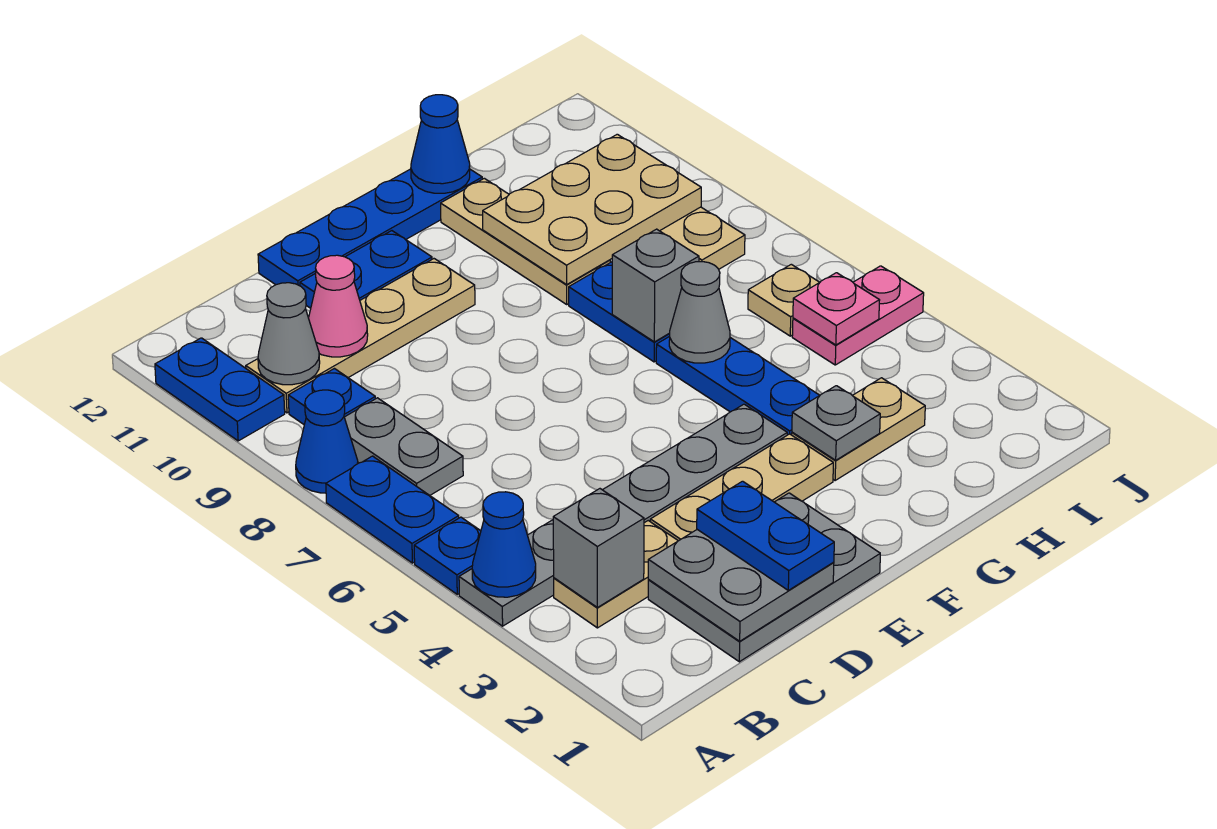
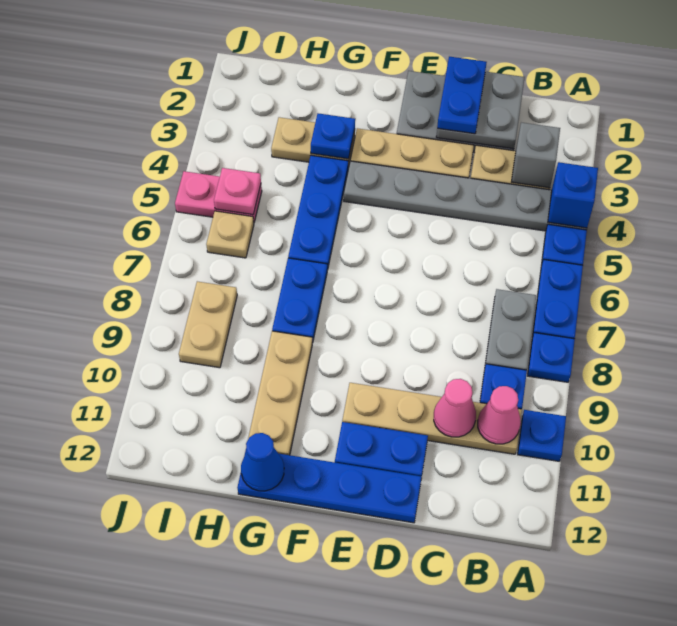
blue 1x1 cone [472,492,536,597] -> blue 1x1 brick [548,162,598,228]
blue 1x1 cone [296,390,358,493] -> blue 1x1 plate [528,333,575,382]
blue 1x2 plate [155,338,285,441] -> blue 1x1 plate [518,410,566,461]
grey 1x1 cone [258,283,320,385] -> pink 1x1 cone [478,386,521,444]
grey 1x1 plate [792,386,880,460] -> blue 1x1 plate [311,113,355,159]
grey 1x1 cone [669,262,730,363] -> none
grey 1x1 brick [612,229,699,342] -> none
tan 2x3 plate [483,134,701,284] -> none

